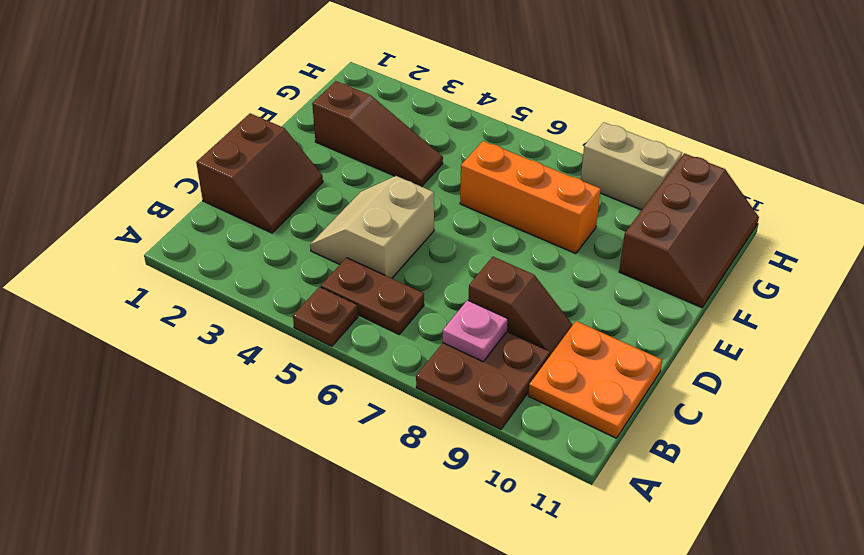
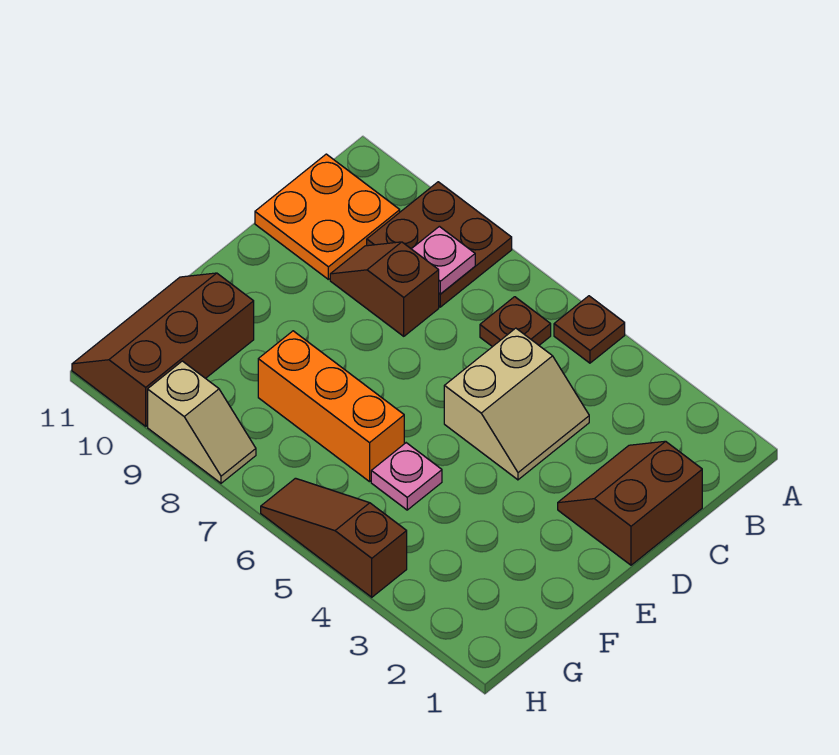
brown 1x2 plate [321,258,424,334] -> brown 1x1 plate [480,297,551,347]
brown 1x3 slope [312,81,443,187] -> brown 1x3 slope moved to [261,478,407,597]
none -> pink 1x1 plate [371,443,442,510]
tan 1x2 brick [581,122,682,210] -> tan 1x2 slope [148,361,256,483]

